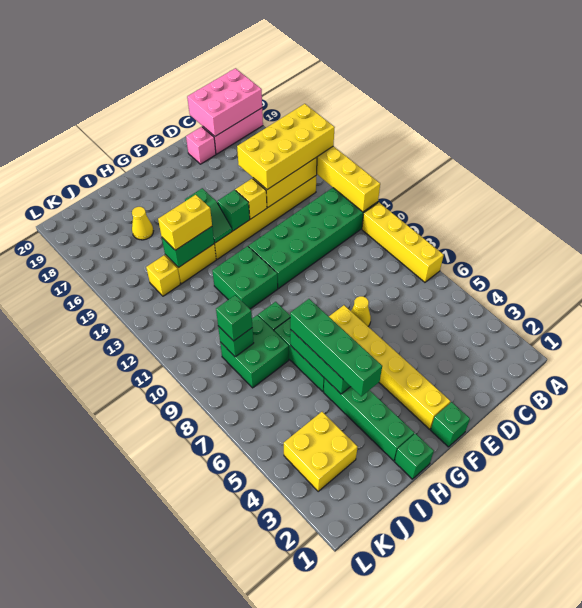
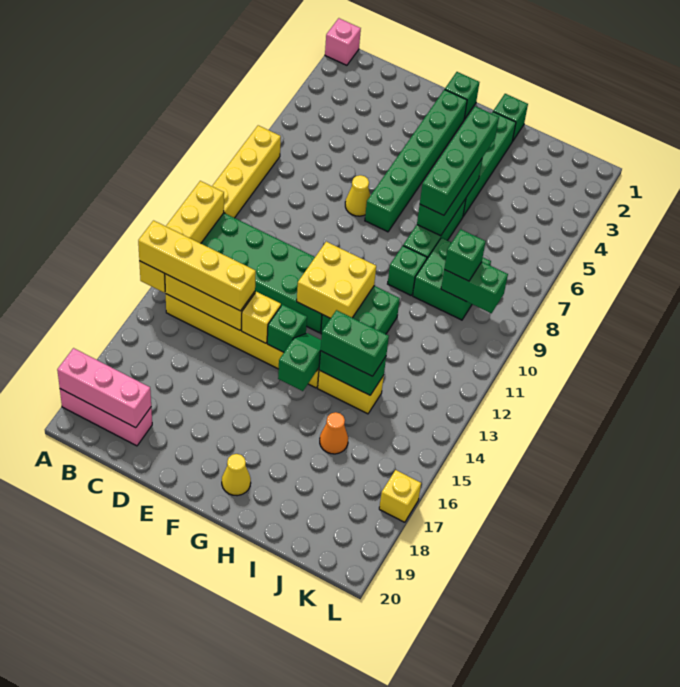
yellow 2x4 brick [237,104,335,190] -> yellow 1x4 brick [138,221,256,311]
pink 2x3 brick [187,68,262,136] -> pink 1x3 brick [57,348,151,428]
pink 1x1 brick [186,127,216,164] -> pink 1x1 brick moved to [325,18,361,65]
yellow 1x6 brick [329,305,450,429] -> green 1x6 brick [365,90,467,232]
yellow 1x2 brick [158,195,212,250] -> green 1x2 brick [321,310,389,376]
none -> orange 1x1 cone [320,412,348,454]
yellow 1x1 cone [132,207,153,240] -> yellow 1x1 cone moved to [222,454,251,496]
yellow 2x2 brick [284,412,358,491] -> yellow 2x2 brick moved to [297,242,376,318]
green 1x1 brick [218,326,254,357] -> green 1x2 brick [441,262,508,313]
yellow 1x1 brick [146,255,180,296] -> yellow 1x1 brick moved to [379,470,421,522]

